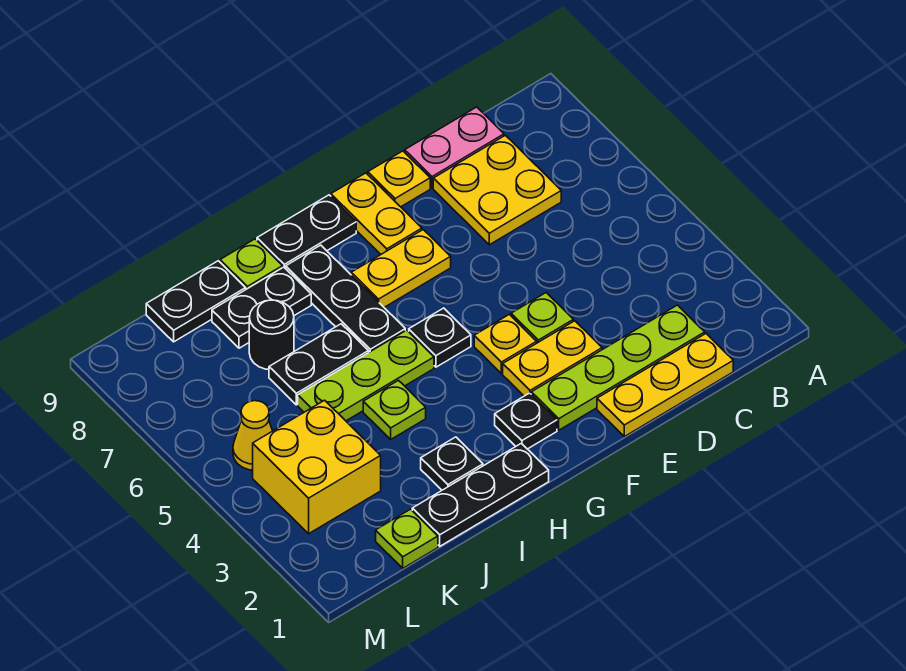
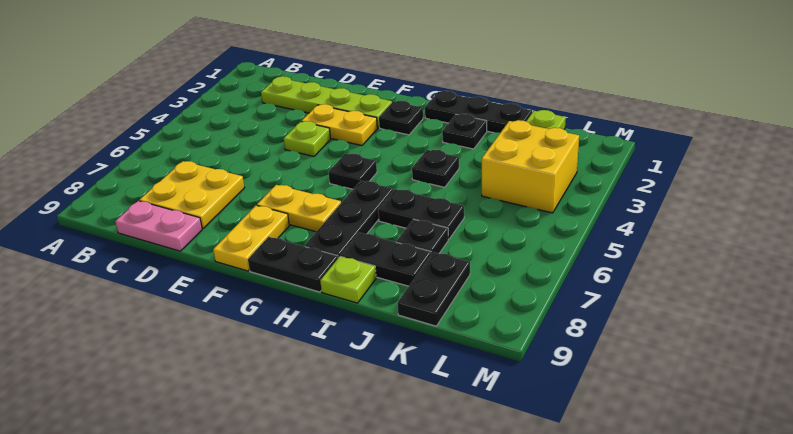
yellow 1x3 plate [597,334,733,437] -> none
yellow 1x1 plate [368,151,430,207] -> none
yellow 1x1 plate [474,315,537,374] -> none
lime 1x3 plate [298,330,434,421] -> none
lime 1x1 plate [363,380,426,439] -> black 1x1 plate [412,150,459,187]
black 1x1 round brick [249,300,294,370] -> black 1x1 plate [396,219,448,254]
black 1x2 plate [146,261,246,342] -> black 1x2 plate turned to [398,252,470,326]
yellow 1x1 cone [233,401,272,470] -> none

